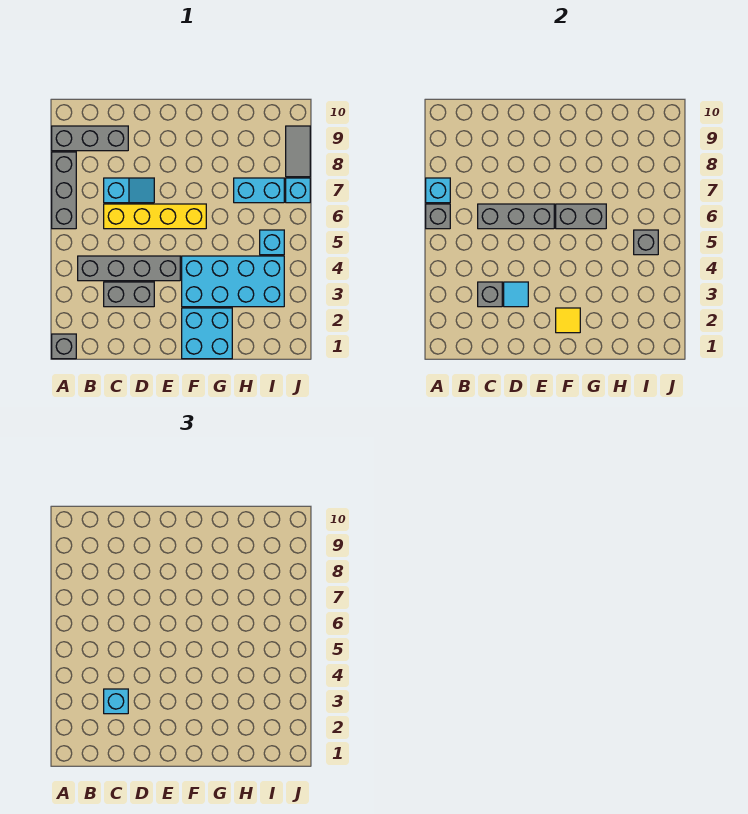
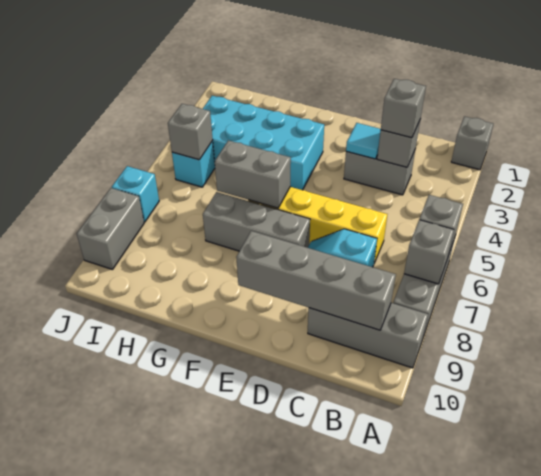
cyan 1x1 brick [426,178,450,203] -> grey 1x1 brick [404,220,454,284]
grey 1x4 brick [78,256,180,281] -> grey 1x4 brick moved to [236,231,396,330]
cyan 1x1 brick [104,689,128,714] -> grey 1x1 brick [381,79,426,138]
grey 1x3 brick [478,204,554,229] -> grey 1x3 brick moved to [203,192,310,251]
cyan 2x2 brick [182,308,232,359] -> none
yellow 1x1 tile [556,308,580,333] -> none
cyan 1x2 brick [234,178,284,203] -> none
grey 1x2 tile [286,126,310,177] -> grey 1x2 brick [77,188,144,270]

